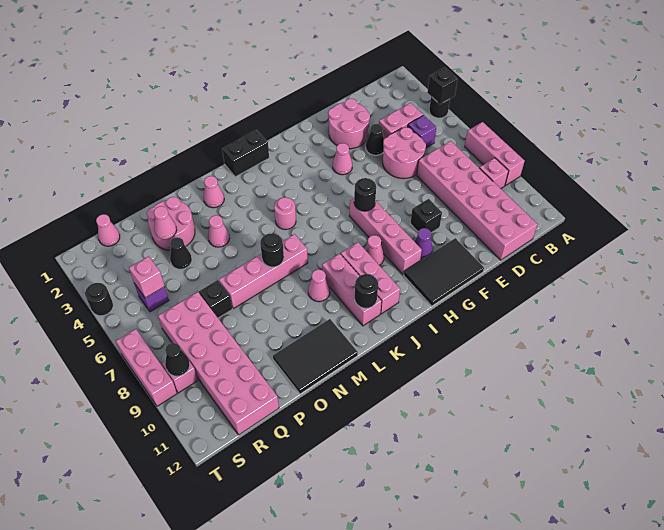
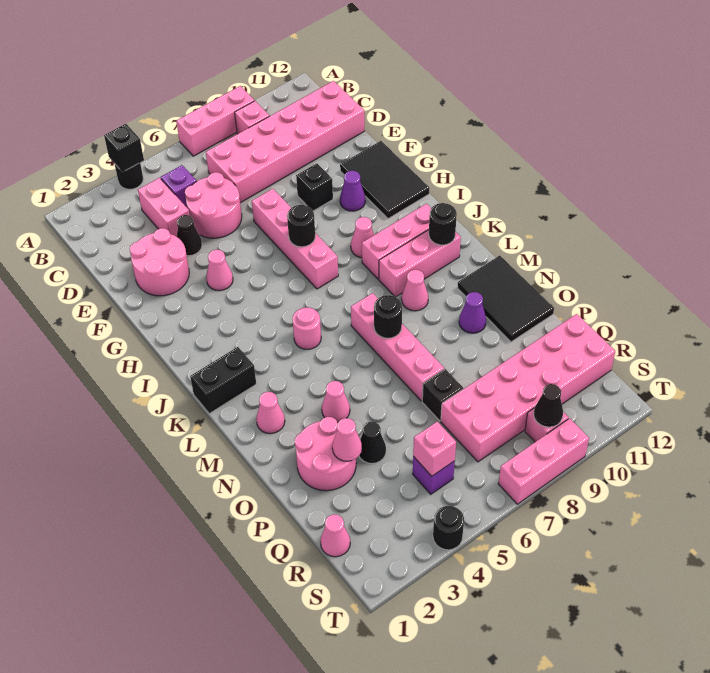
pink 1x4 brick [349,199,422,275] -> pink 1x4 brick turned to [252,189,338,289]
black 1x2 brick [222,130,269,177] -> black 1x2 brick turned to [190,347,256,413]
none -> purple 1x1 cone [459,292,486,333]

